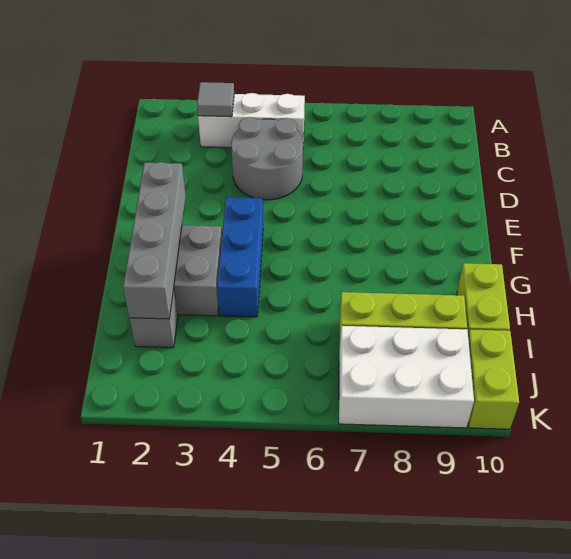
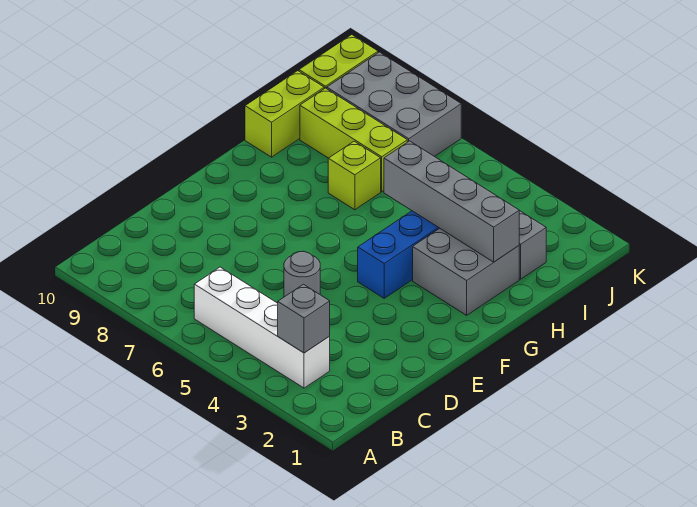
white 1x3 brick [198,93,305,148] -> white 1x4 brick [194,267,330,388]
grey 1x1 tile [197,82,234,117] -> grey 1x1 brick [278,284,330,353]
grey 2x2 round brick [231,117,303,200] -> grey 1x1 round brick [284,252,320,297]
grey 1x4 brick [123,162,186,319] -> grey 1x4 brick turned to [384,141,519,262]
none -> lime 1x1 brick [328,141,381,210]
white 2x3 brick [339,326,474,428] -> grey 2x3 brick [327,52,461,157]

